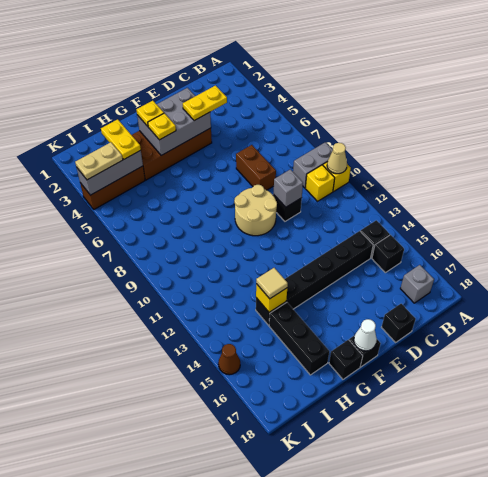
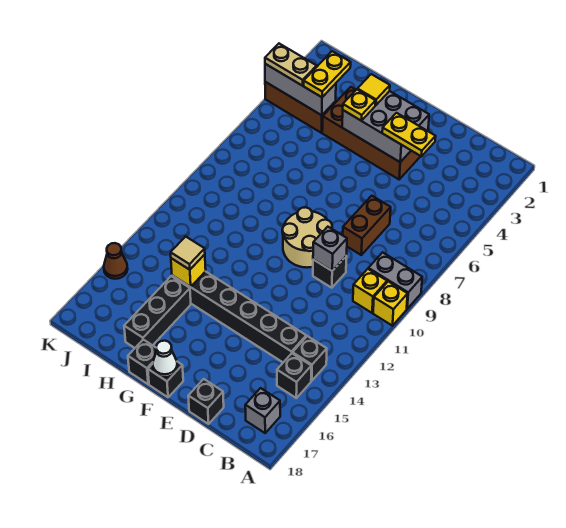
tan 1x1 cone [327,143,347,174] -> none
yellow 1x1 plate [137,101,164,126] -> yellow 1x1 tile [357,74,390,105]

